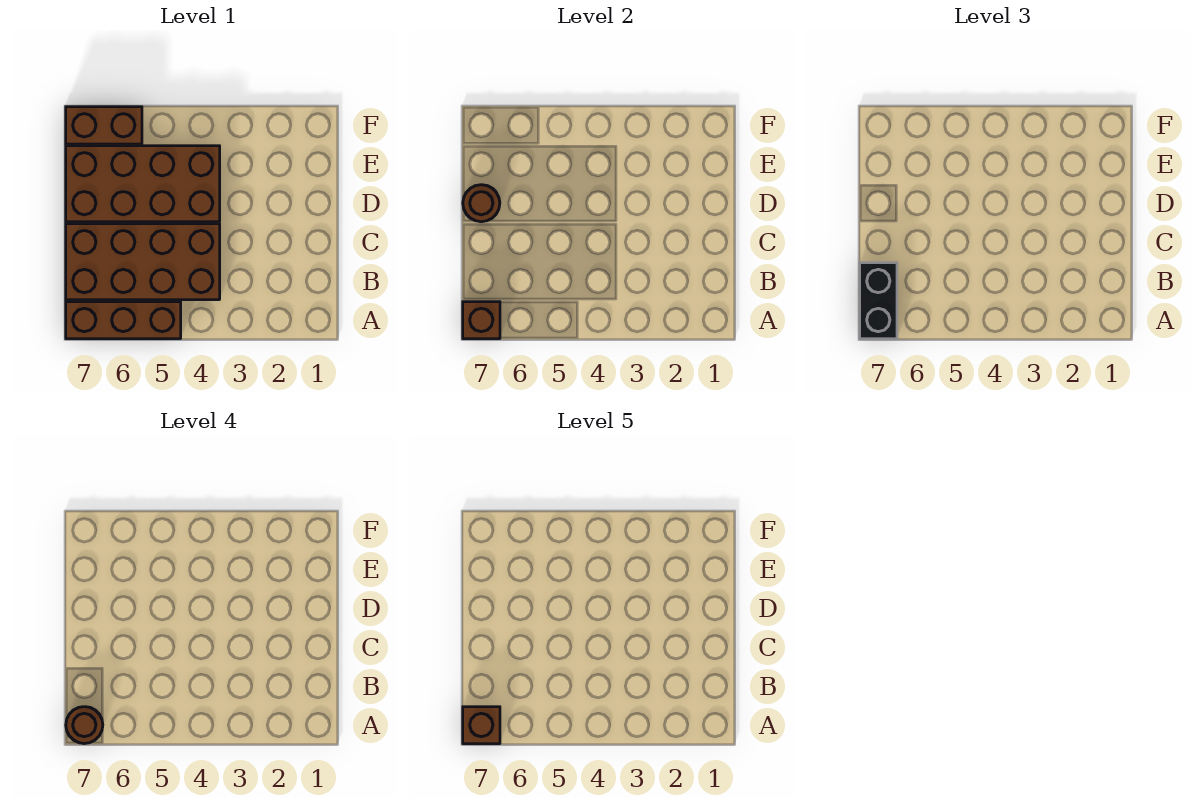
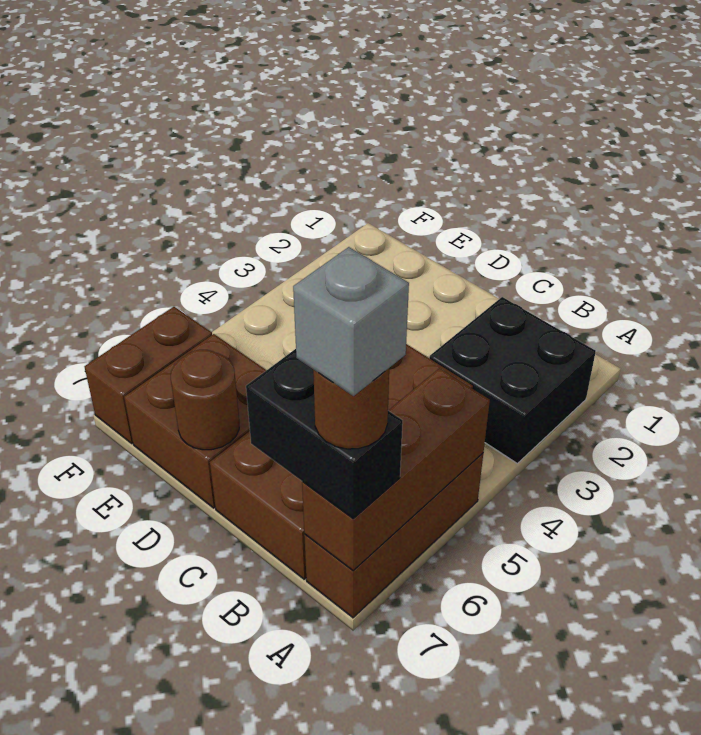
none -> black 2x2 brick [429,297,596,463]
brown 1x1 brick [463,302,500,339] -> brown 1x3 brick [302,368,490,571]
brown 1x1 brick [463,707,500,744] -> grey 1x1 brick [293,247,409,396]
brown 2x4 brick [66,146,220,222] -> brown 2x2 brick [124,334,266,508]

